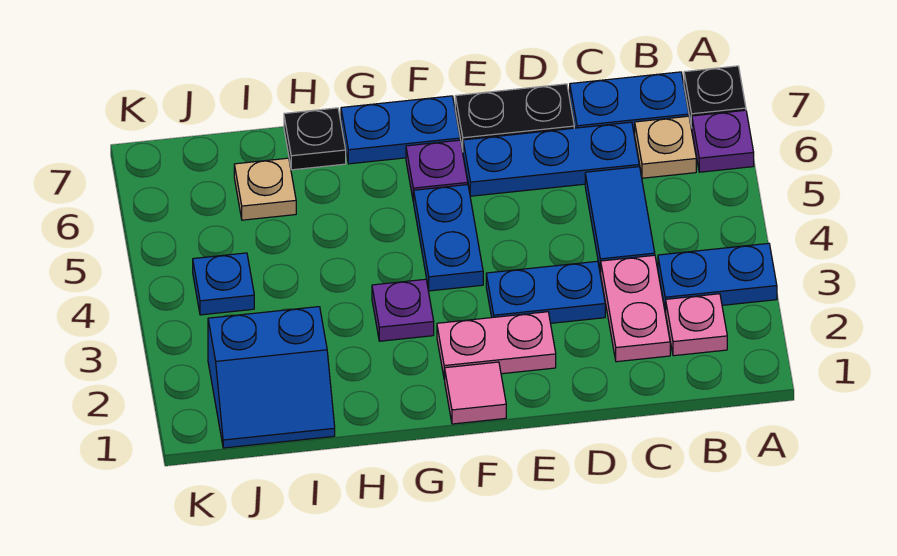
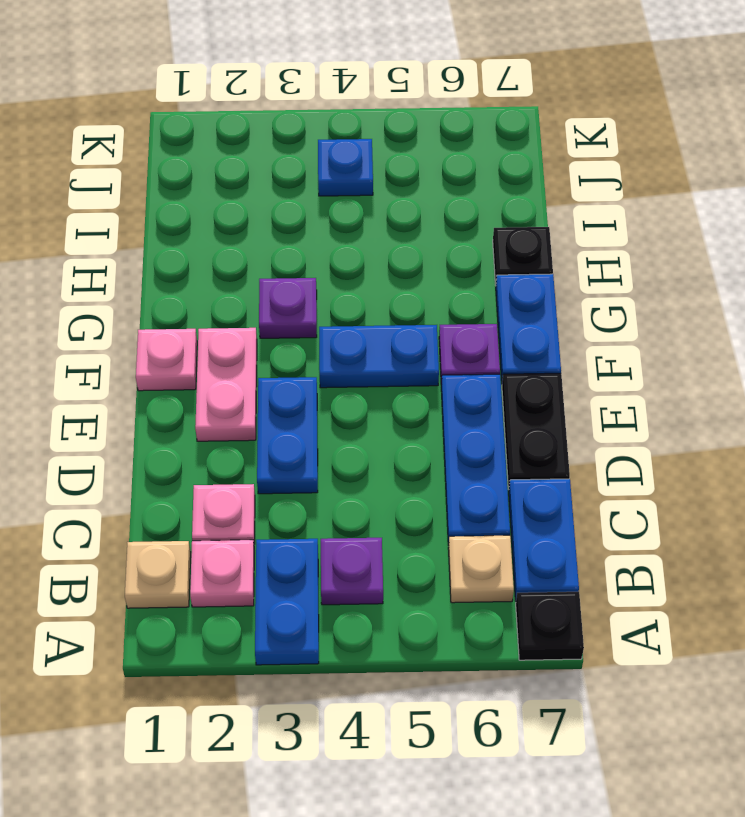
purple 1x1 plate [692,110,754,172] -> purple 1x1 plate moved to [321,538,383,605]
pink 1x2 plate [601,255,670,362] -> pink 1x1 plate [192,484,255,544]
blue 1x2 tile [585,167,655,273] -> none
pink 1x1 tile [444,362,506,424] -> pink 1x1 plate [136,329,197,391]
blue 2x2 slope [208,307,335,448] -> none
tan 1x1 plate [234,158,296,220] -> tan 1x1 plate moved to [125,541,191,608]

